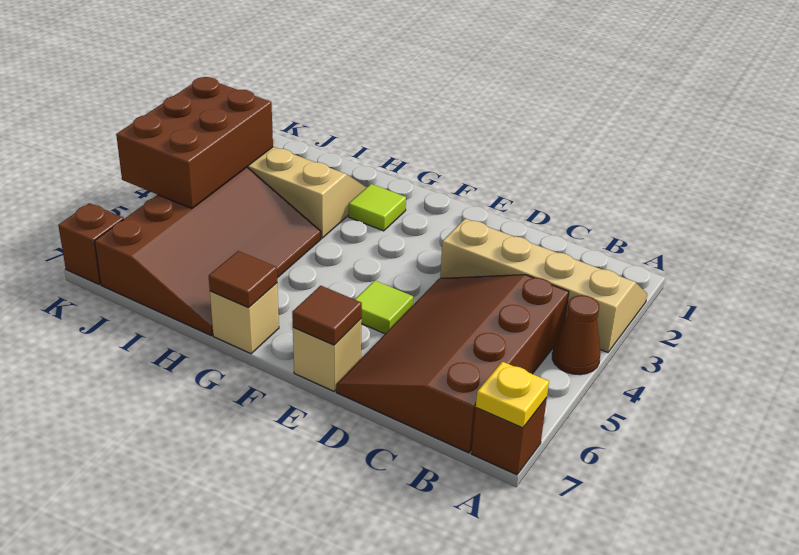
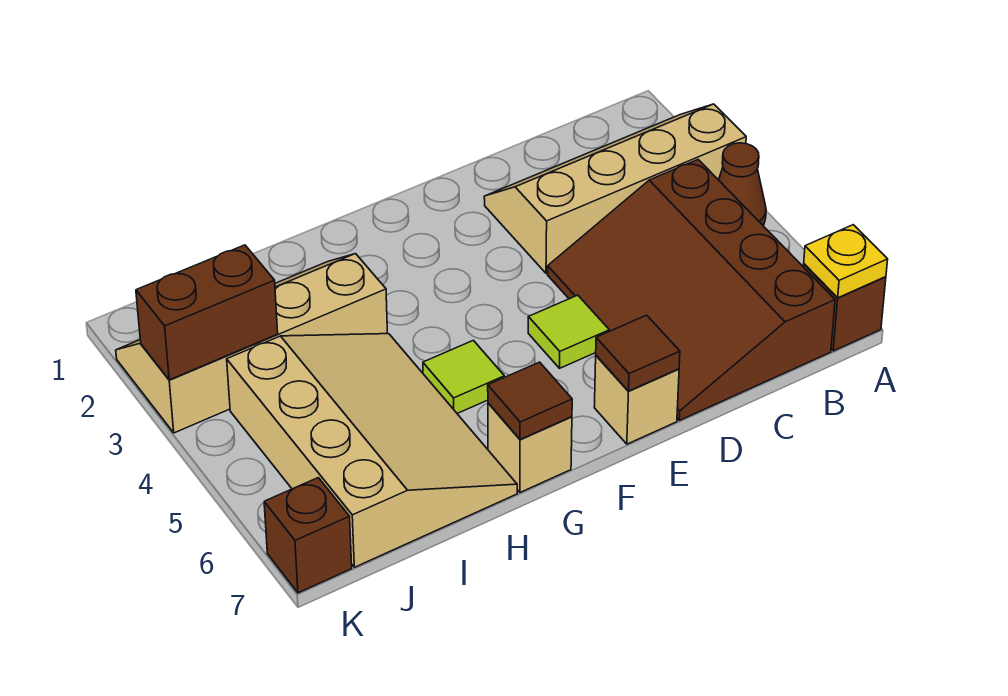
lime 1x1 tile [349,184,406,231] -> lime 1x1 tile moved to [423,340,504,413]
brown 3x4 slope [95,167,321,336] -> tan 3x4 slope [227,334,517,567]
brown 2x3 brick [116,77,273,208] -> brown 1x2 brick [136,245,278,380]

